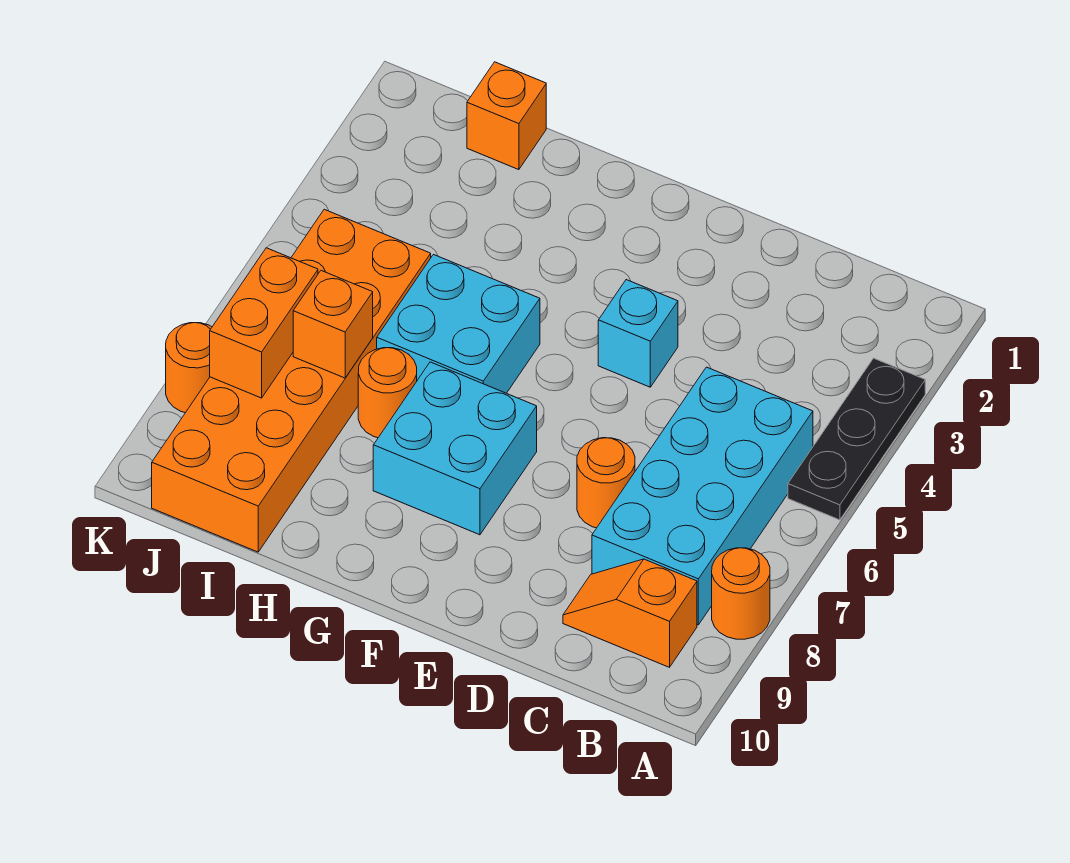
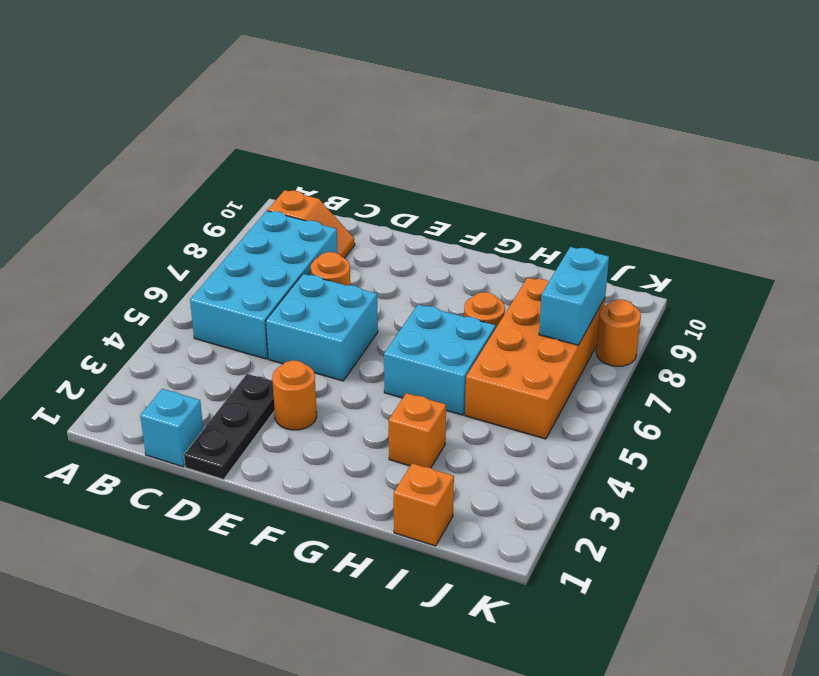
black 1x3 plate [788,358,925,520] -> black 1x3 plate moved to [184,374,275,479]
orange 1x1 round brick [712,548,770,639] -> orange 1x1 round brick moved to [272,360,317,430]
cyan 1x1 brick [598,280,678,387] -> cyan 1x1 brick moved to [140,389,203,467]
cyan 2x2 brick [373,362,537,535] -> cyan 2x2 brick moved to [266,274,378,381]
orange 2x6 brick [152,209,431,552] -> orange 2x4 brick [465,278,605,439]
orange 1x1 brick [293,271,373,378] -> orange 1x1 brick moved to [389,393,446,468]
orange 1x2 brick [210,248,318,398] -> cyan 1x2 brick [539,247,609,345]

